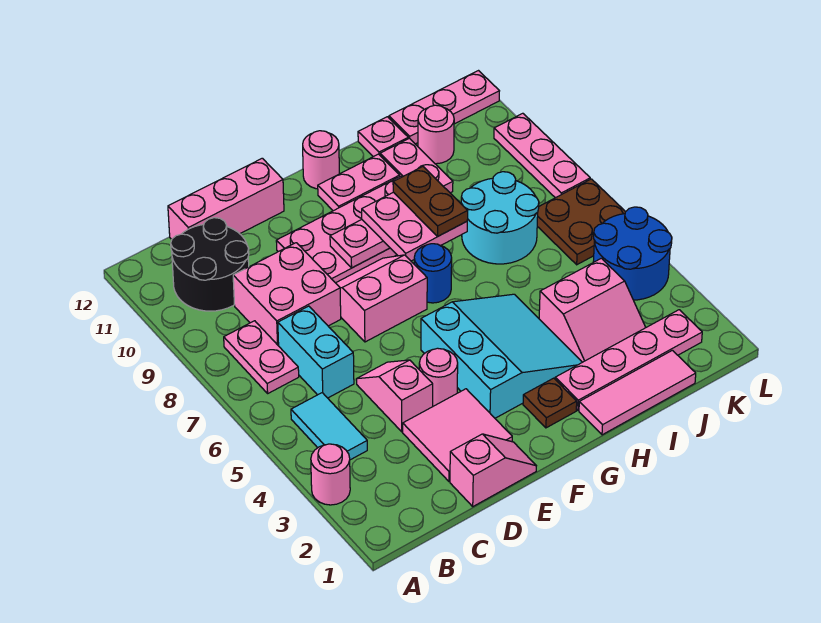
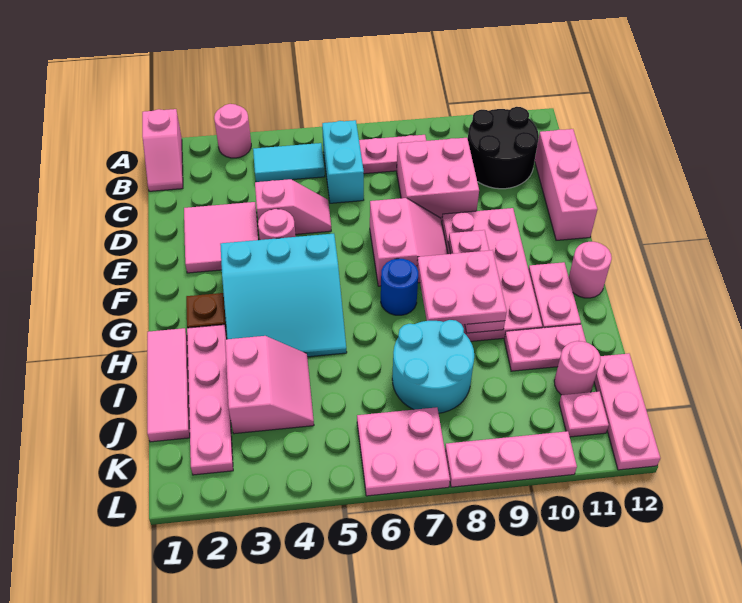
cyan 1x2 brick [278,306,354,398] -> cyan 1x2 brick turned to [322,120,364,203]
pink 1x2 slope [450,434,536,506] -> pink 1x2 slope moved to [142,109,183,191]
brown 1x2 plate [393,167,468,236] -> none
pink 2x2 slope [539,258,646,362] -> pink 2x2 slope turned to [225,336,314,434]
pink 1x1 plate [358,117,408,157] -> pink 1x1 plate moved to [559,392,609,437]
blue 2x2 round brick [593,207,672,300] -> none
brown 2x2 plate [537,179,625,265] -> pink 2x2 plate [357,407,450,496]

